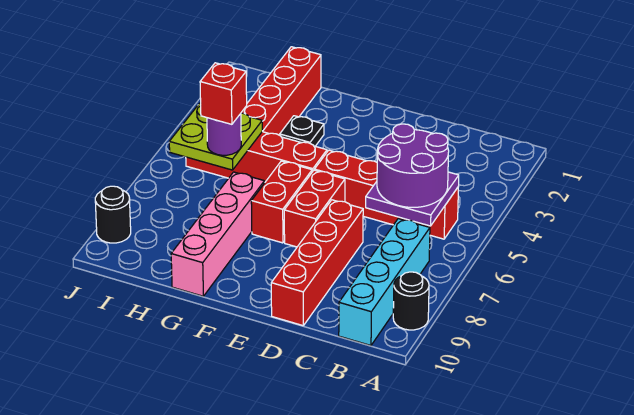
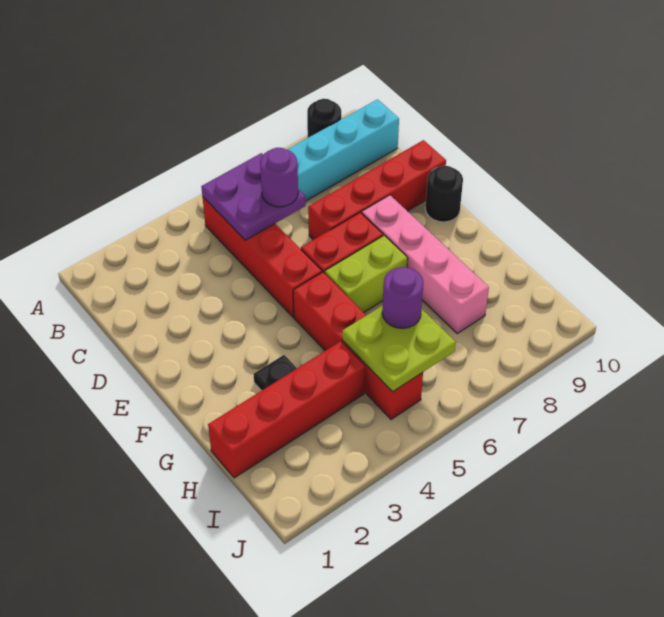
purple 2x2 round brick [377,124,449,207] -> purple 1x1 round brick [260,148,298,207]
red 1x2 brick [251,161,312,243] -> lime 1x2 brick [325,235,408,312]
pink 1x4 brick [171,172,264,296] -> pink 1x4 brick turned to [362,195,489,333]
red 1x1 brick [200,63,247,124] -> none
black 1x1 round brick [95,186,131,243] -> black 1x1 round brick moved to [425,166,463,222]

